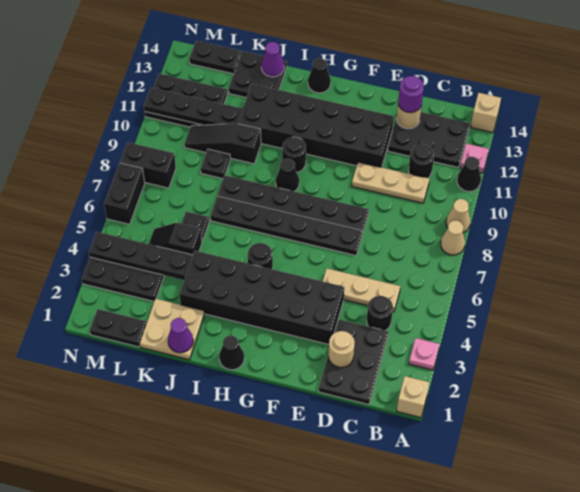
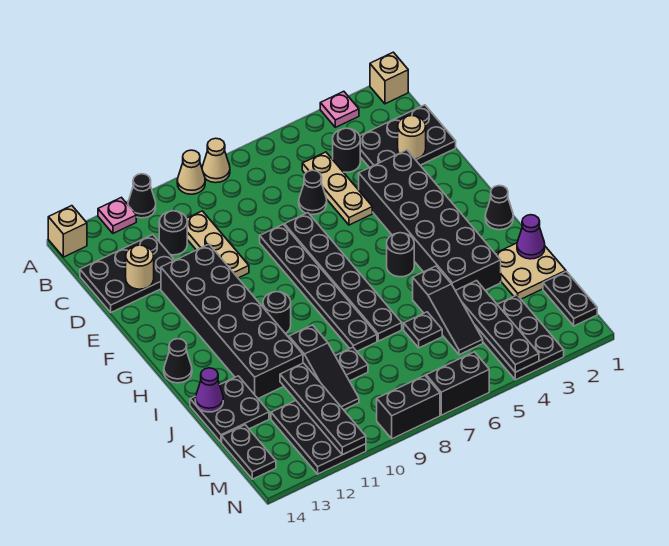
black 2x3 plate [388,112,470,168] -> black 2x3 plate turned to [80,235,175,312]
purple 1x1 round brick [398,76,424,113] -> none
black 1x1 cone [276,159,299,192] -> black 1x1 cone moved to [299,170,327,215]
black 1x2 slope [149,223,202,255] -> black 1x3 slope [413,266,483,355]
black 1x2 brick [120,142,176,188] -> black 1x2 brick turned to [377,376,440,439]

